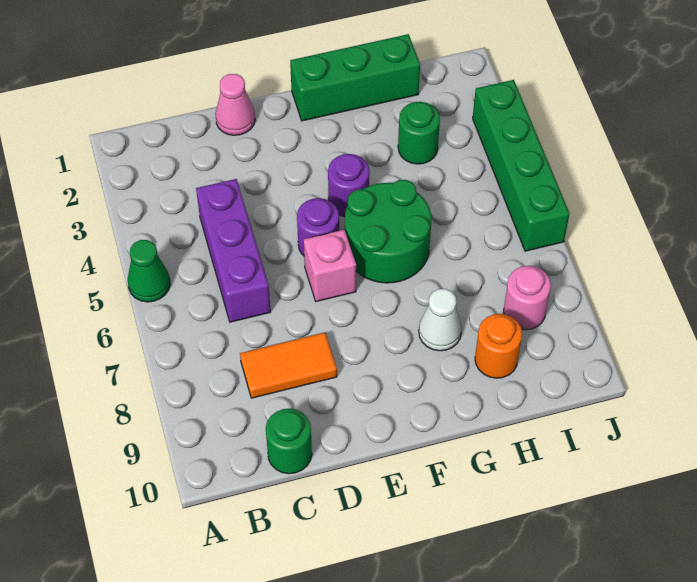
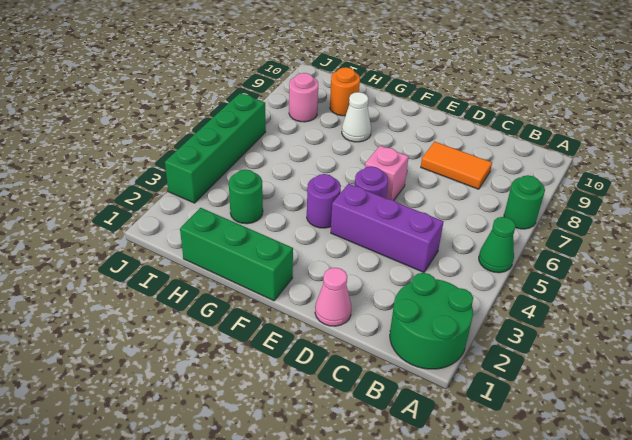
purple 1x3 brick [196,179,271,322] -> purple 1x3 brick turned to [331,184,444,273]
green 1x1 round brick [266,409,312,474] -> green 1x1 round brick moved to [504,175,545,229]
green 2x2 round brick [345,180,432,283] -> green 2x2 round brick moved to [390,273,473,369]

